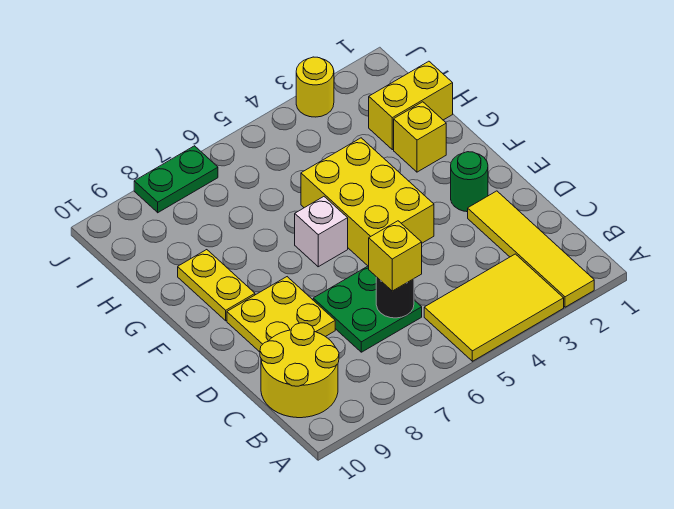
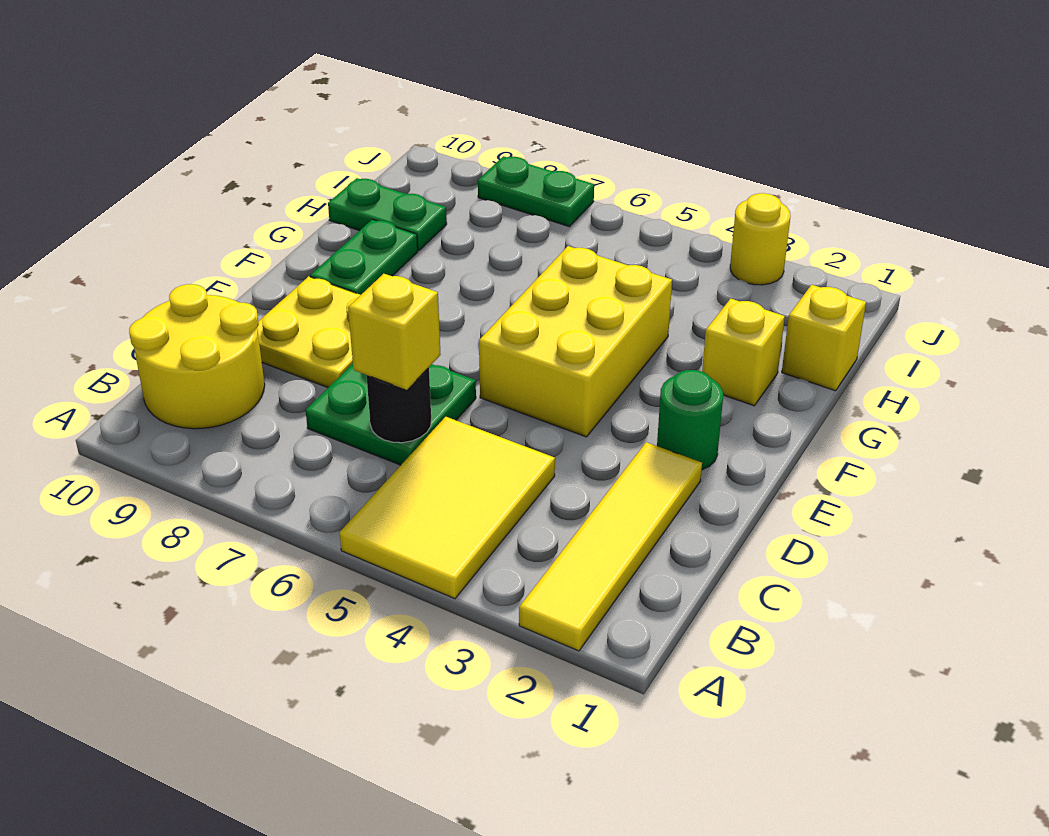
yellow 2x3 tile [424,254,564,361] -> yellow 2x3 tile turned to [340,417,555,599]
white 1x1 brick [295,197,348,267] -> none
yellow 1x2 plate [178,250,255,321] -> green 1x2 plate [310,219,418,295]
yellow 1x2 brick [369,61,453,150] -> yellow 1x1 brick [782,285,866,391]
none -> green 1x2 plate [328,178,447,250]

